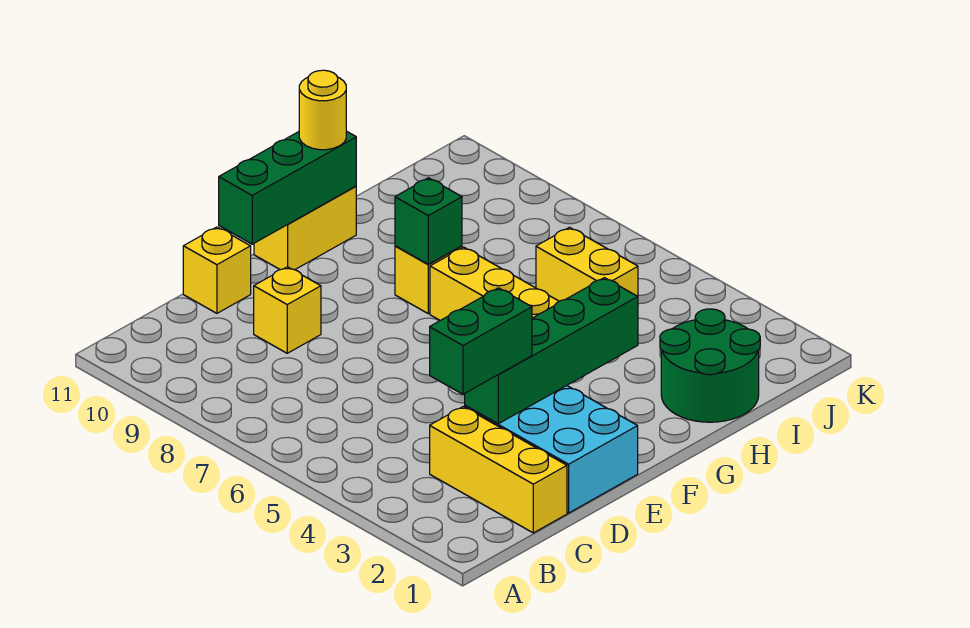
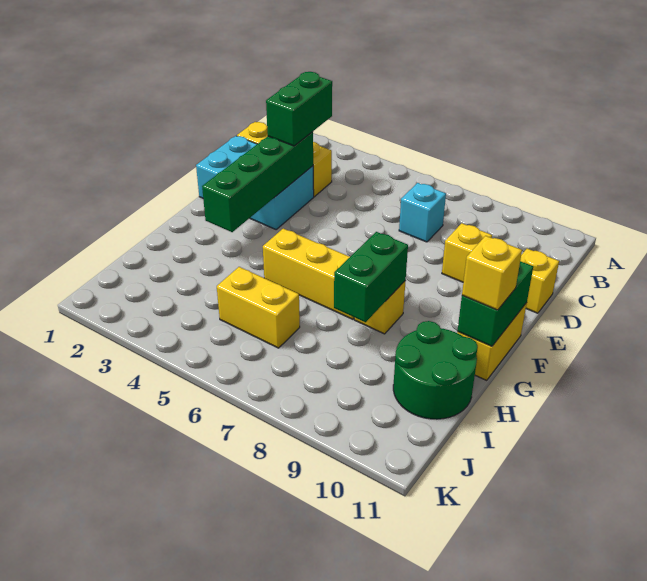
none -> cyan 1x1 brick [399,183,446,242]
green 1x3 brick [219,131,356,244] -> green 1x2 brick [458,261,533,346]
green 1x1 brick [395,178,462,264] -> green 1x2 brick [334,232,408,322]
yellow 1x1 round brick [299,70,346,150] -> yellow 1x1 brick [462,236,522,310]
green 2x2 round brick [660,309,760,422] -> green 2x2 round brick moved to [393,321,478,419]

